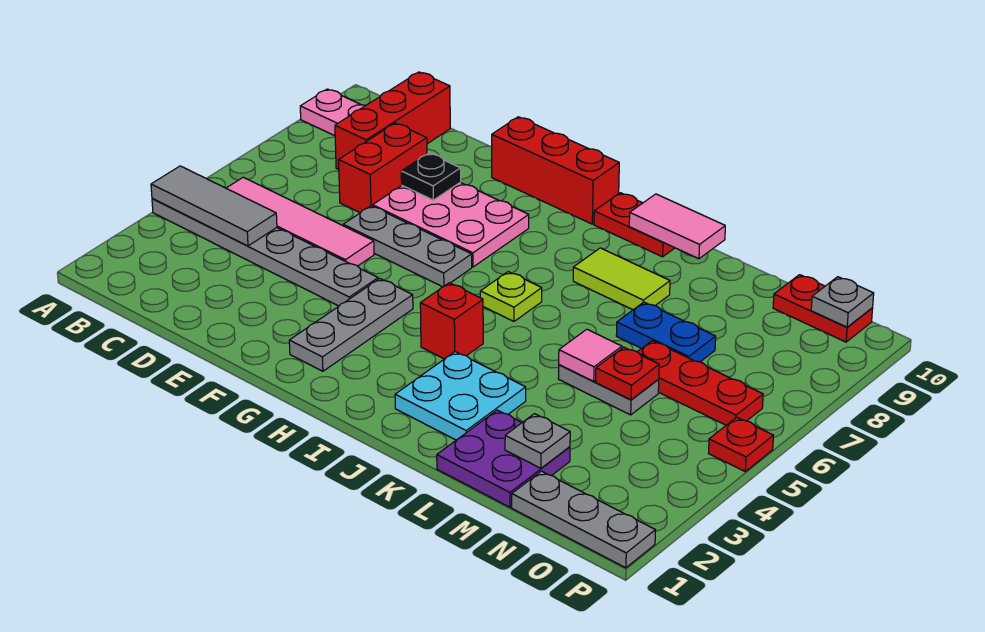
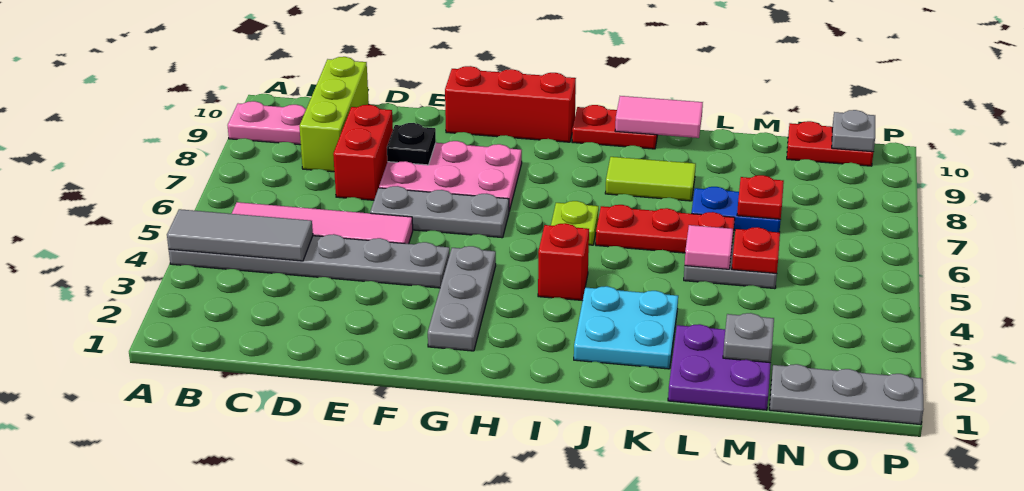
red 1x3 brick [335,72,450,170] -> lime 1x3 brick [299,57,369,172]
red 1x3 plate [638,341,763,425] -> red 1x3 plate moved to [596,205,735,253]
red 1x1 plate [709,417,773,471] -> red 1x1 plate moved to [737,175,784,219]

